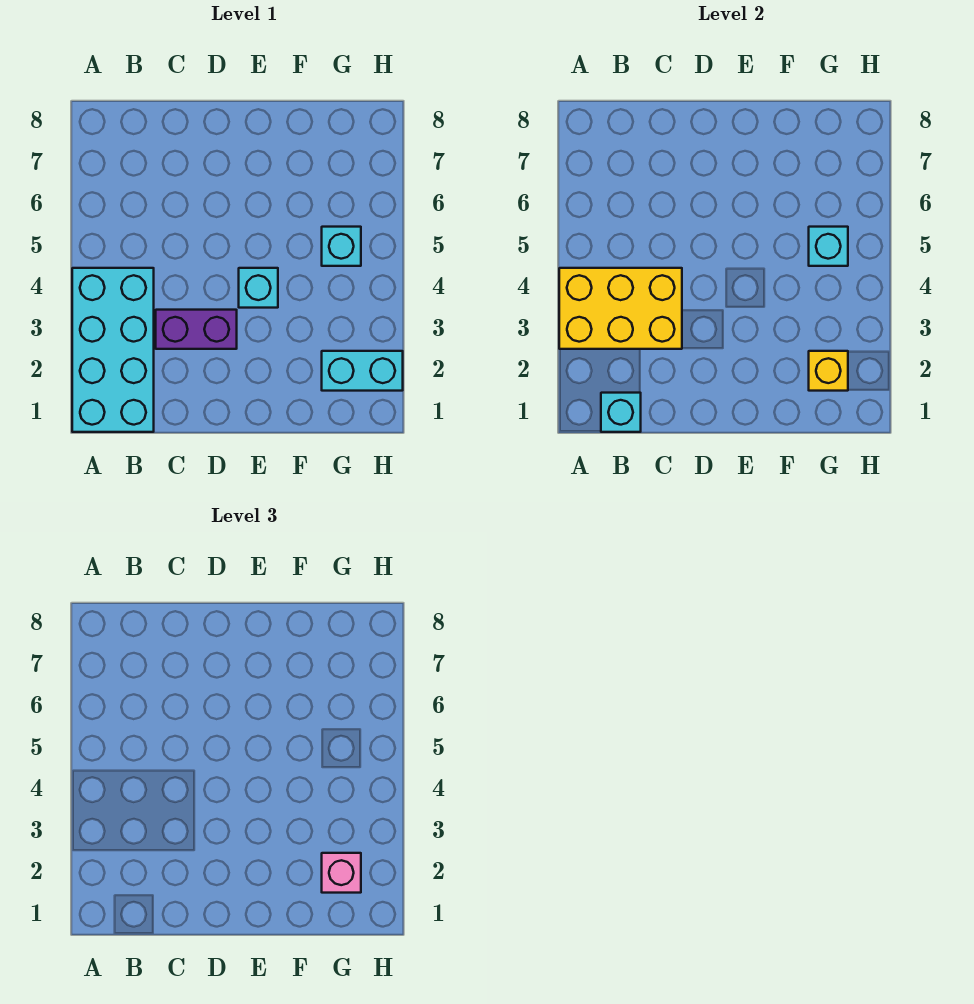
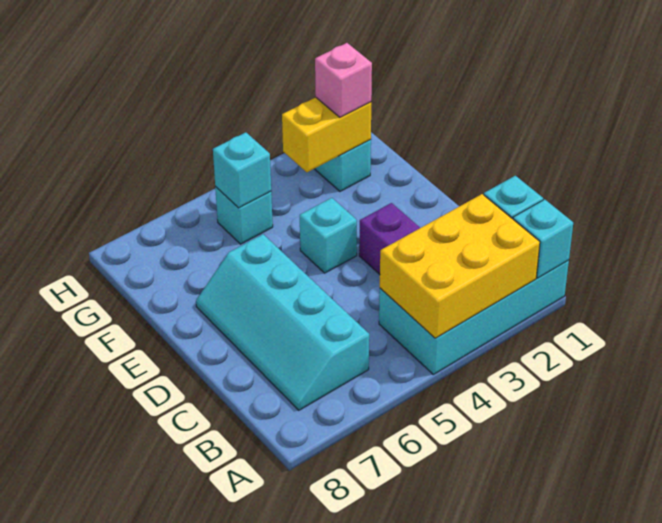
none -> cyan 1x1 brick [513,199,573,278]
yellow 2x3 brick [559,268,682,349] -> yellow 2x3 brick turned to [380,194,540,338]
none -> cyan 2x4 slope [196,234,369,410]
yellow 1x1 brick [809,351,848,391] -> yellow 1x2 brick [282,97,371,172]

